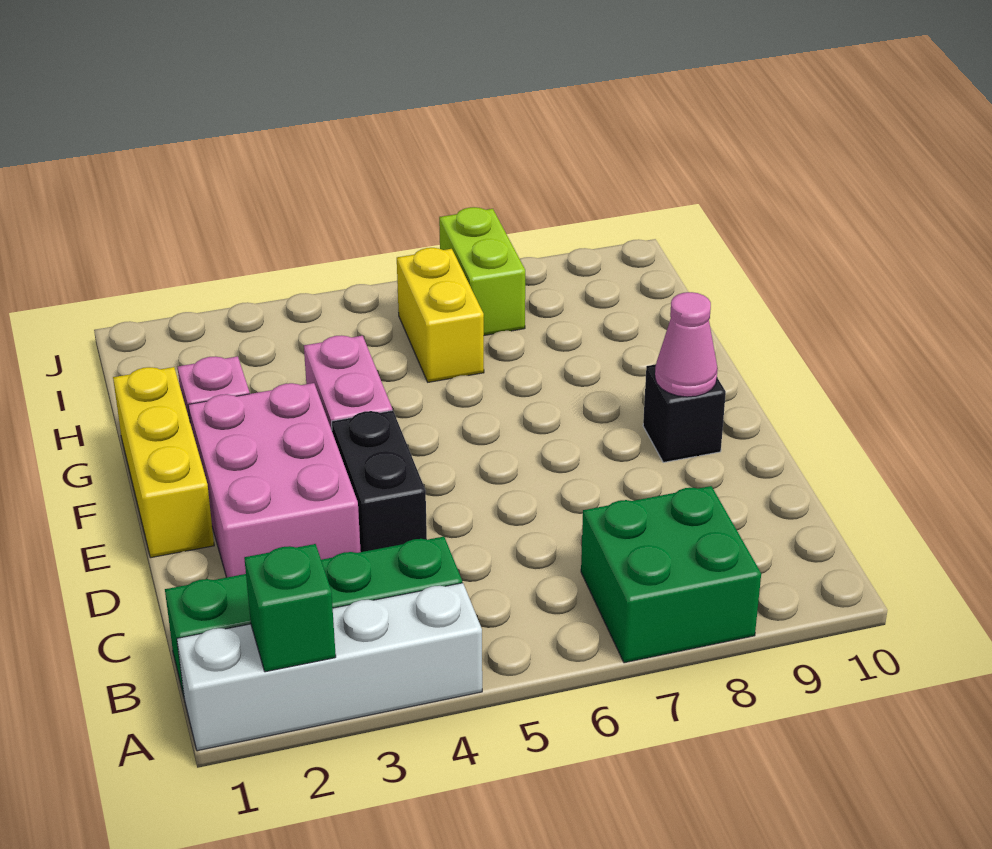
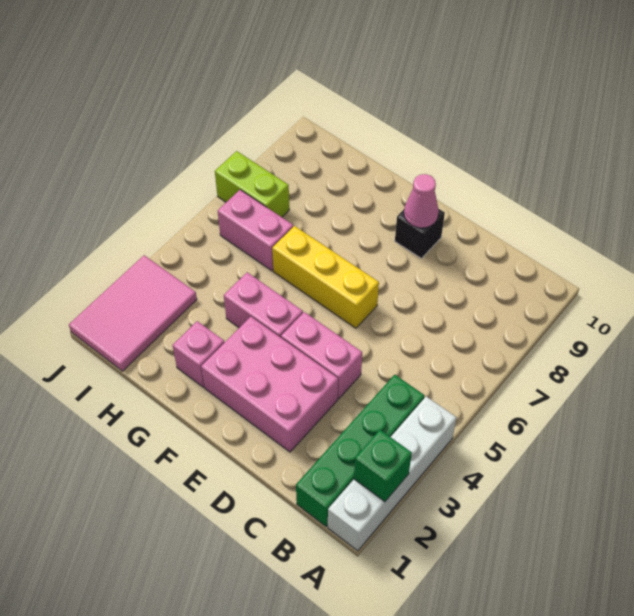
green 2x2 brick [581,486,761,663] -> none
black 1x2 brick [332,410,427,552] -> pink 1x2 brick [281,312,362,399]
yellow 1x3 brick [113,367,214,558] -> yellow 1x3 brick moved to [272,226,379,328]
yellow 1x2 brick [397,248,484,382] -> pink 1x2 brick [218,190,293,271]
none -> pink 2x3 tile [69,255,197,371]

